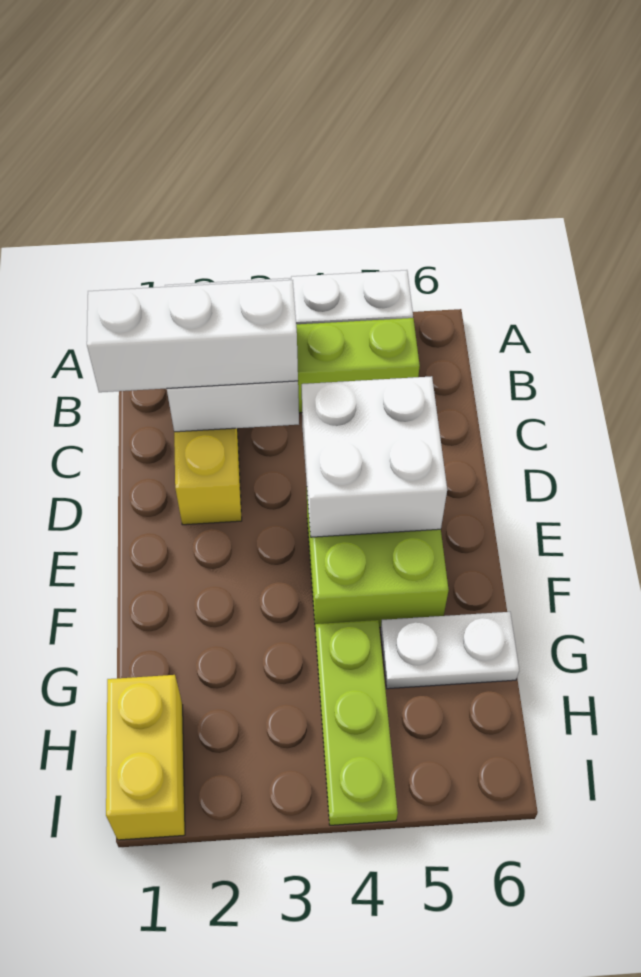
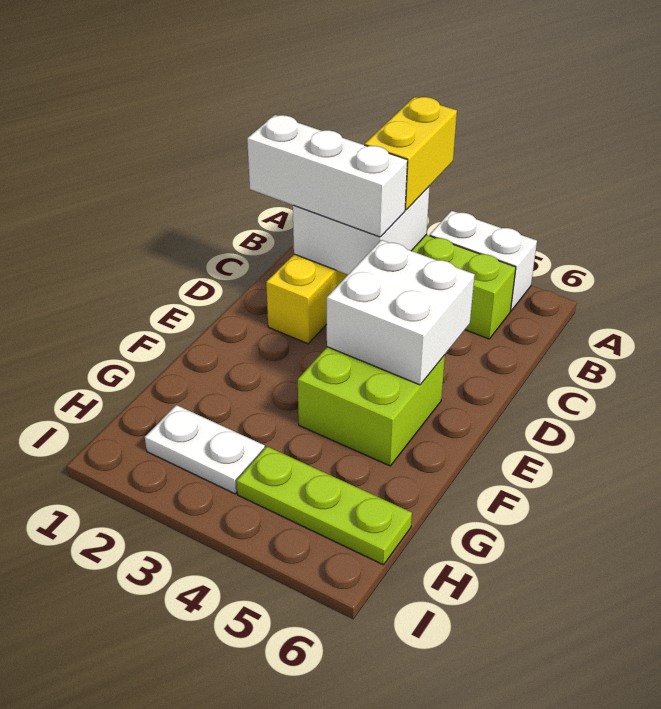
lime 1x3 plate [315,620,398,825] -> lime 1x3 plate turned to [237,447,412,565]
white 1x2 plate [381,612,519,689] -> white 1x2 plate moved to [145,405,265,494]
yellow 1x2 brick [106,675,185,840] -> yellow 1x2 brick moved to [365,97,457,210]

